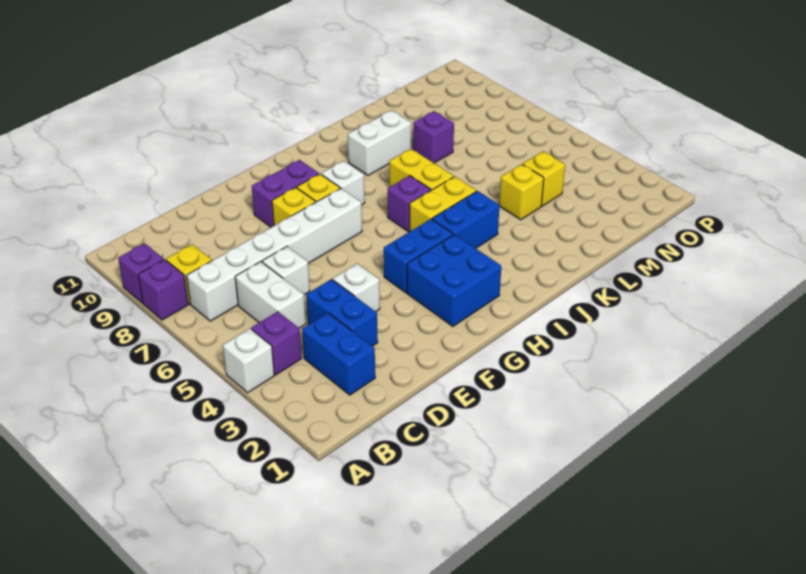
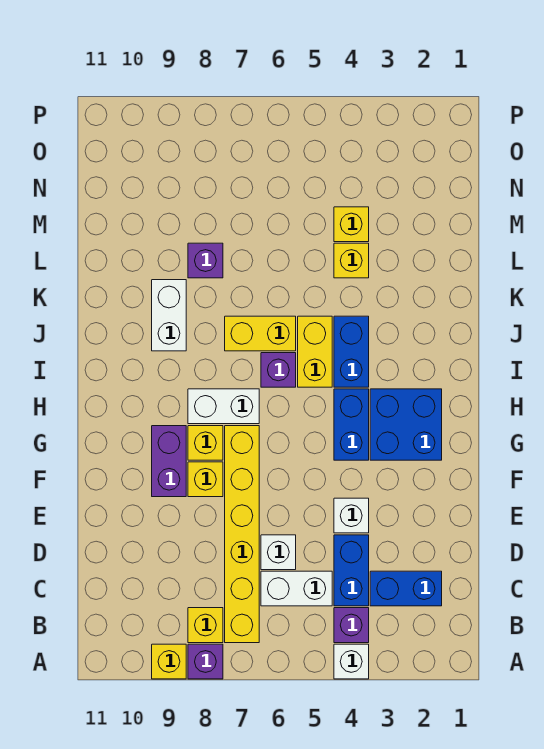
purple 1x1 brick [118,243,164,303] -> yellow 1x1 brick [152,644,186,679]
white 1x6 brick [187,188,362,321] -> yellow 1x6 brick [225,426,259,643]
blue 1x2 brick [306,279,378,346] -> blue 1x2 brick turned to [334,535,369,606]
white 1x1 brick [321,161,365,205] -> white 1x2 brick [188,389,259,424]

